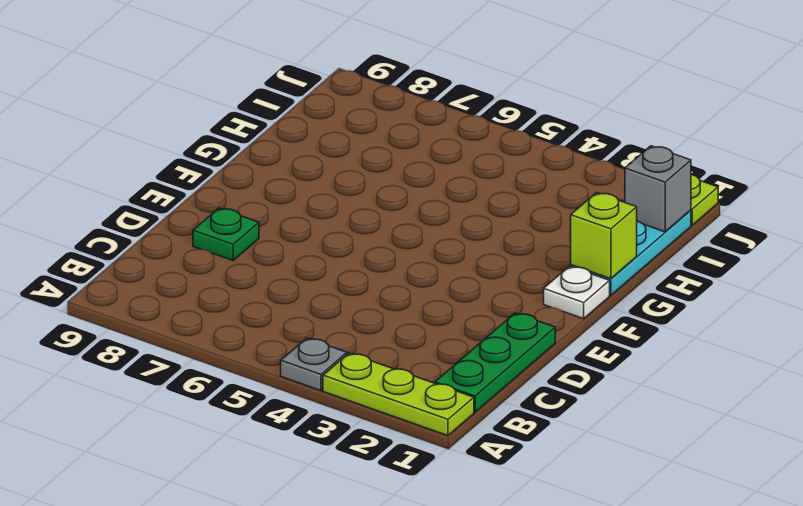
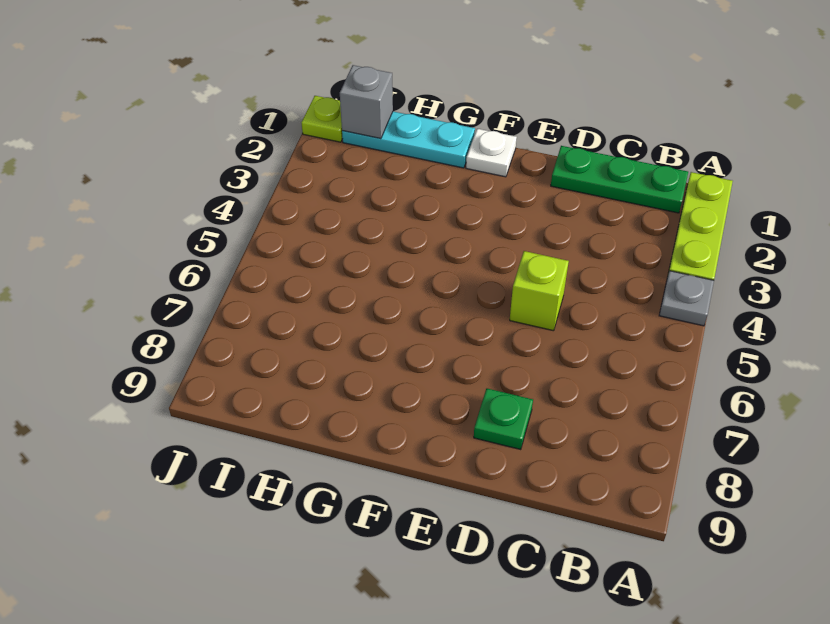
lime 1x1 brick [571,193,637,279] -> lime 1x1 brick moved to [510,251,569,331]

